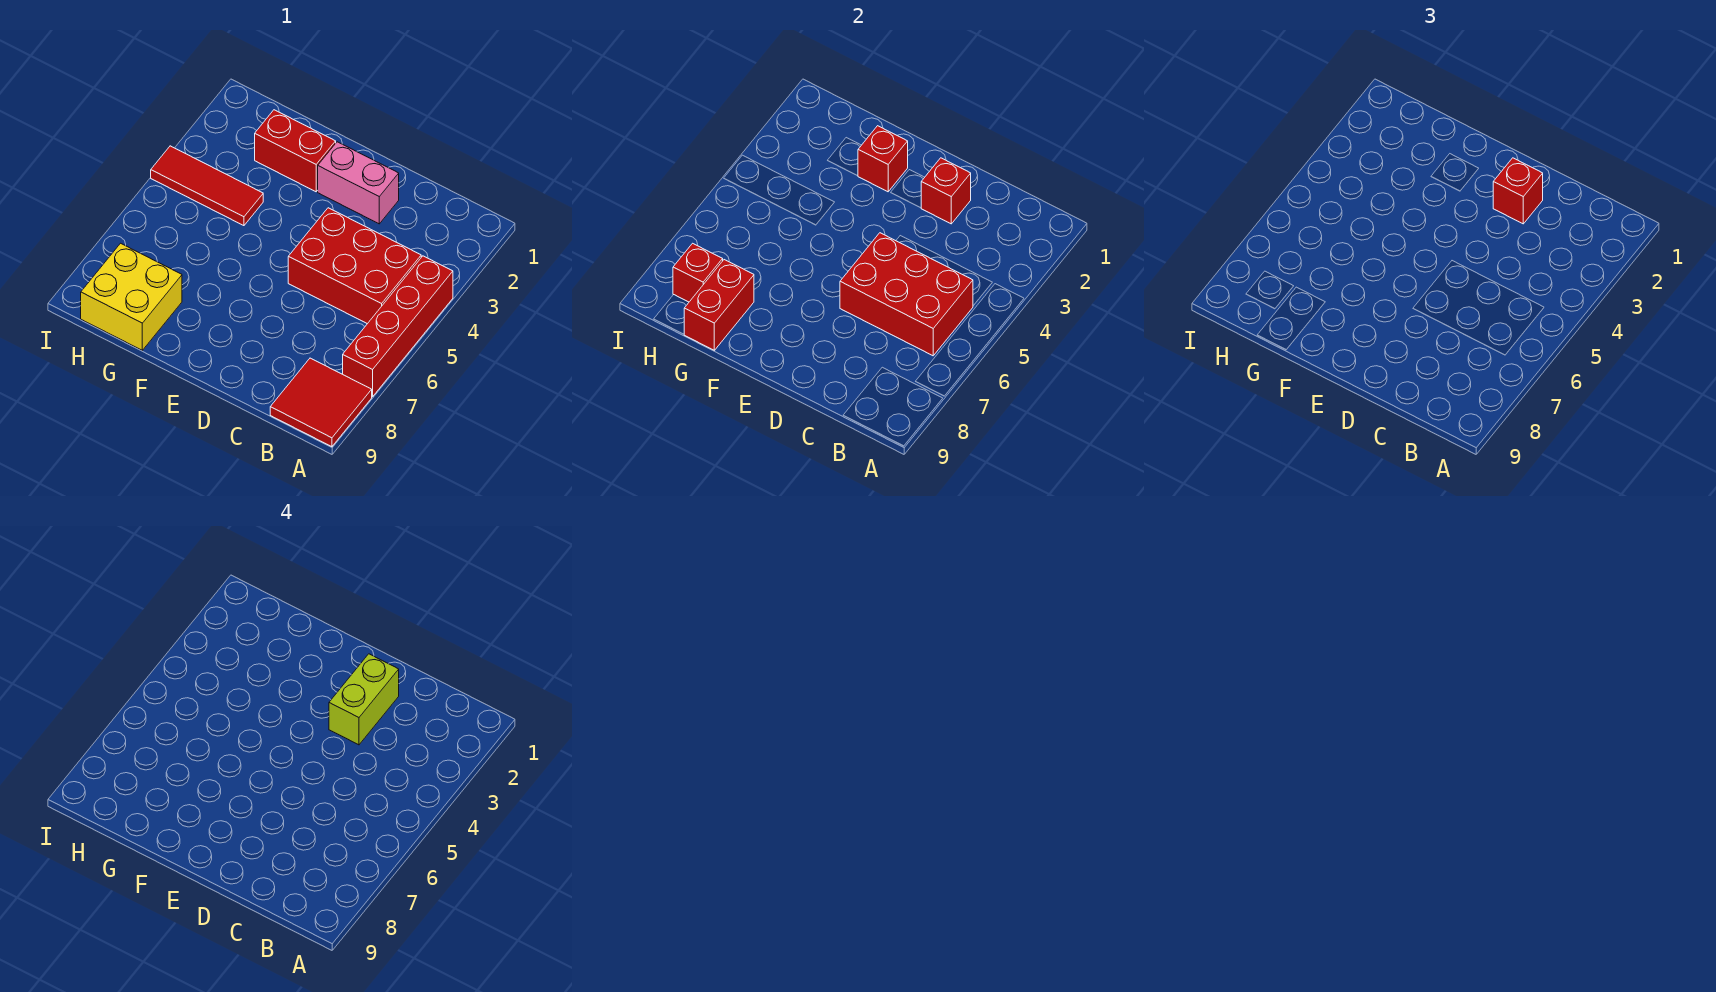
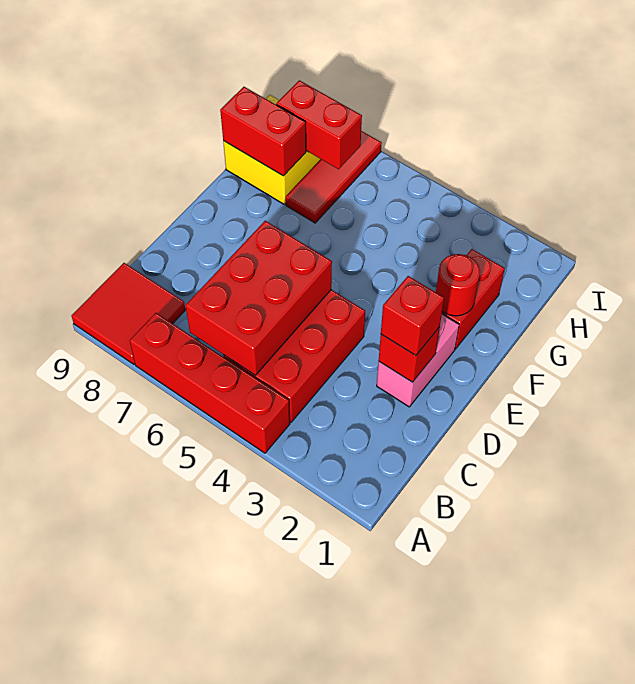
lime 1x2 brick [329,654,399,745] -> none
red 1x1 brick [858,126,908,192] -> red 1x1 round brick [436,254,480,316]
red 1x3 tile [151,146,263,226] -> red 1x3 tile moved to [286,131,382,223]
red 1x1 brick [673,243,723,302] -> red 1x2 brick [276,80,362,169]

